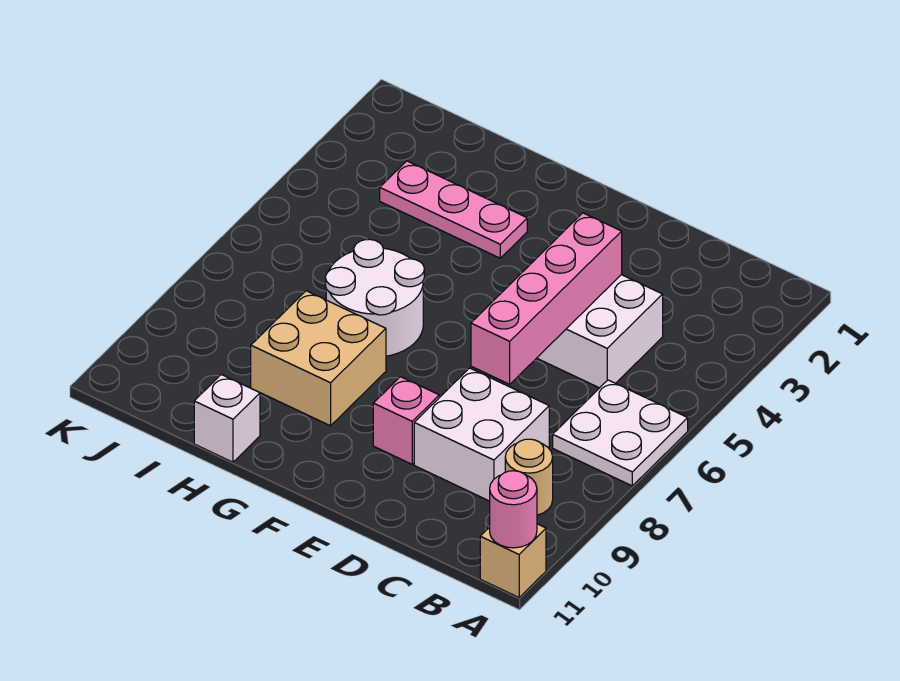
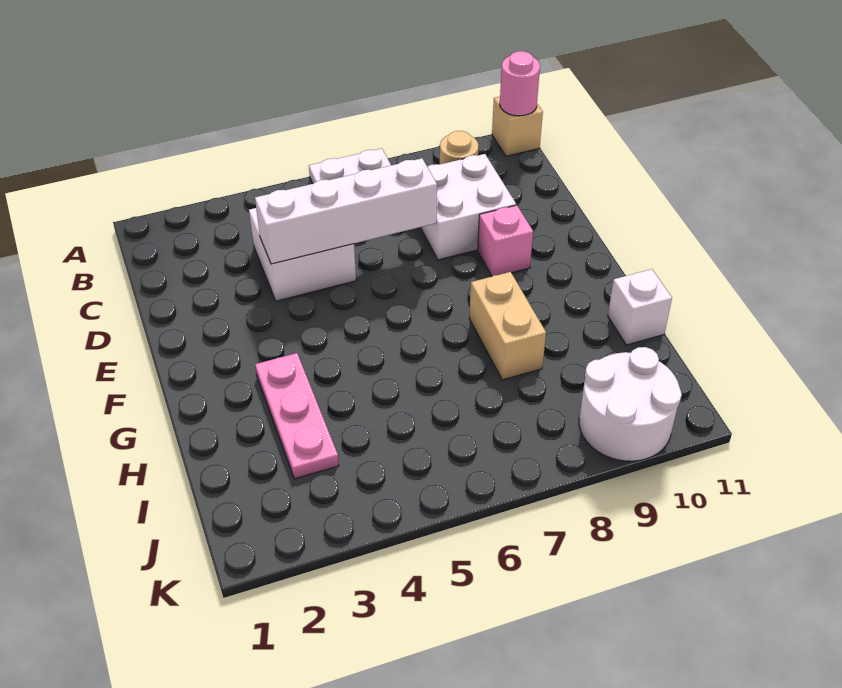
pink 1x4 brick [471,213,622,384] -> white 1x4 brick [255,158,437,264]
white 2x2 round brick [326,239,424,356] -> white 2x2 round brick moved to [579,347,682,461]
tan 2x2 brick [251,291,386,426] -> tan 1x2 brick [469,272,546,380]

